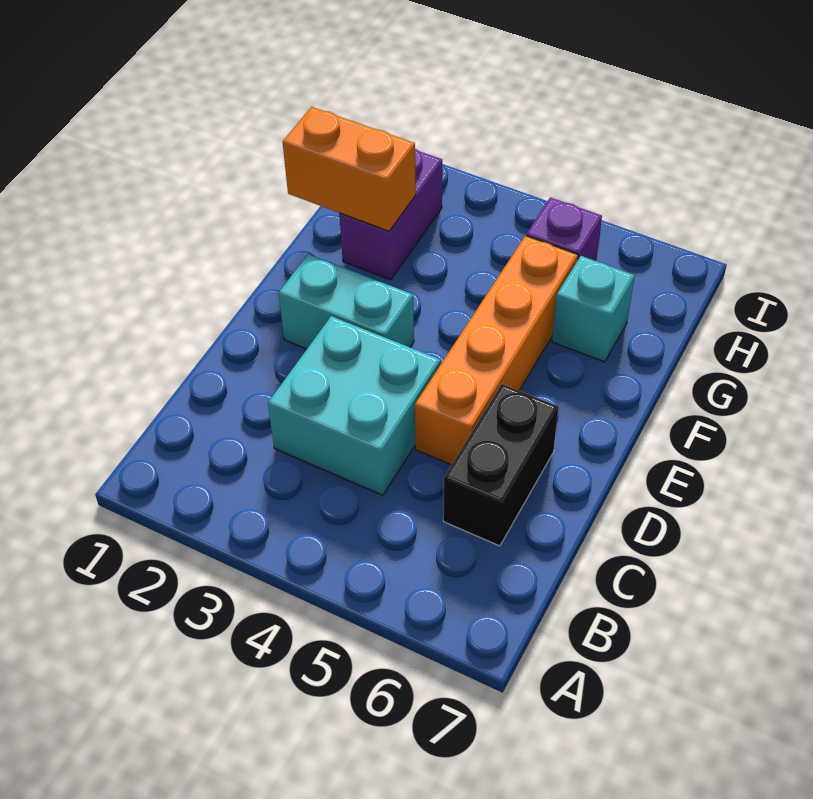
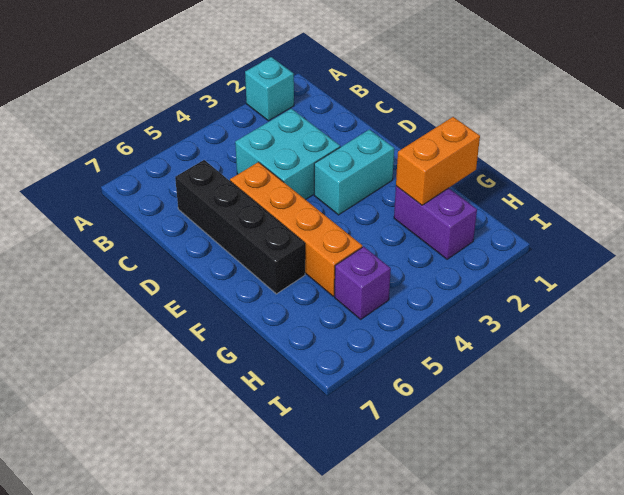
black 1x2 brick [443,384,559,546] -> black 1x4 brick [175,160,305,294]
cyan 1x1 brick [552,256,635,362] -> cyan 1x1 brick moved to [245,57,294,121]

